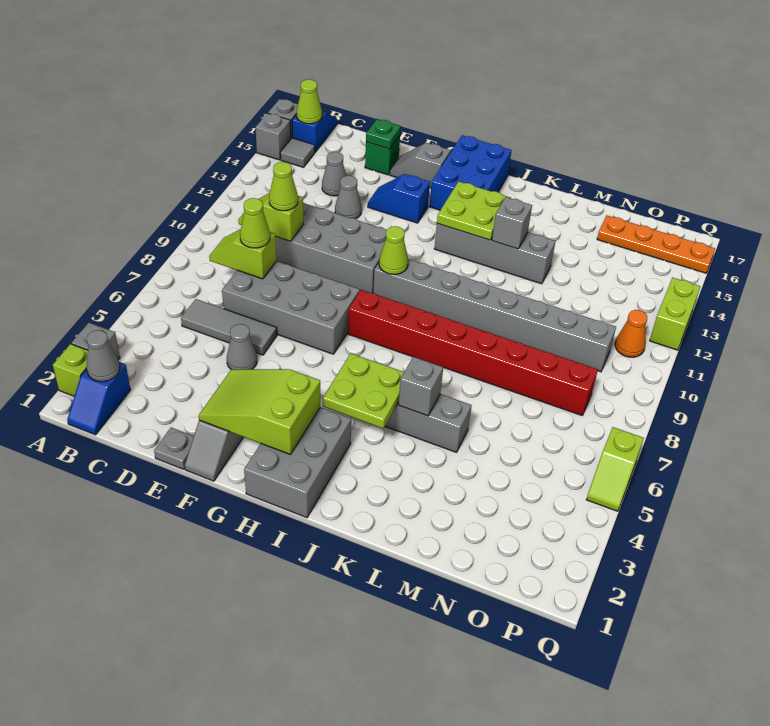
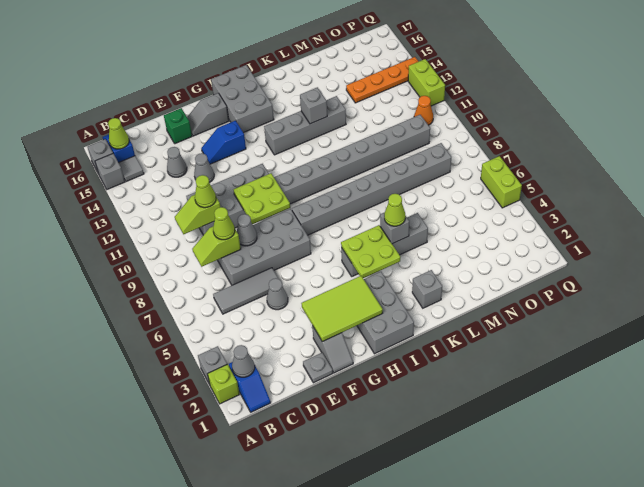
none -> grey 1x1 cone [237,214,257,246]
green 1x1 plate [366,119,401,149] -> none
lime 2x3 slope [199,369,320,455] -> lime 2x3 tile [301,276,383,342]
red 1x8 brick [348,290,598,415] -> grey 1x8 brick [292,143,451,235]
lime 1x1 cone [379,226,408,274] -> lime 1x1 cone moved to [384,194,406,226]
blue 2x3 brick [430,135,512,210] -> grey 2x3 brick [211,65,274,133]
lime 2x2 plate [437,182,511,240] -> lime 2x2 plate moved to [234,173,290,224]
none -> grey 1x1 brick [412,270,442,308]
orange 1x4 plate [597,216,715,273] -> orange 1x4 plate moved to [346,57,419,103]
lime 1x2 slope [586,427,644,511] -> lime 1x2 brick [481,156,522,208]

